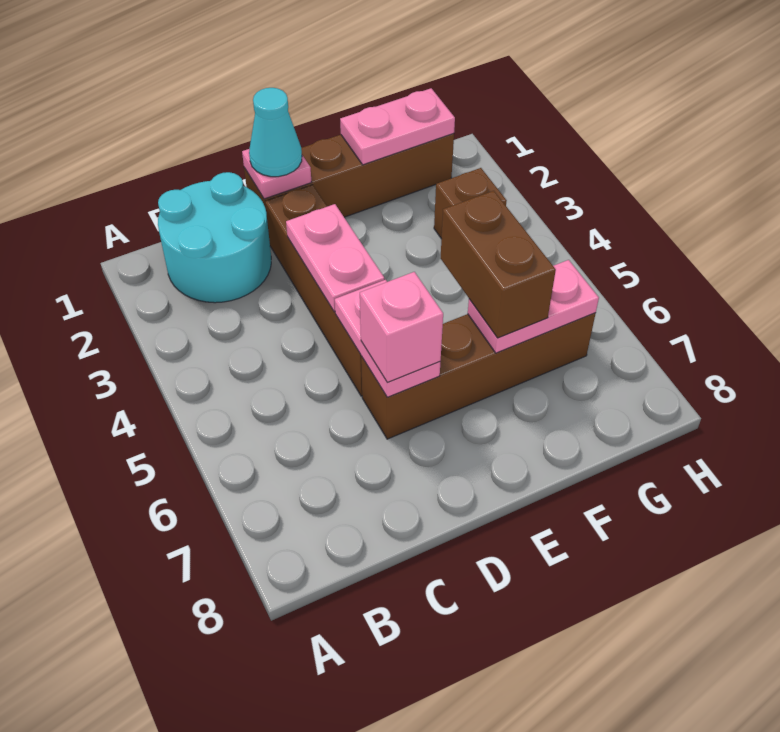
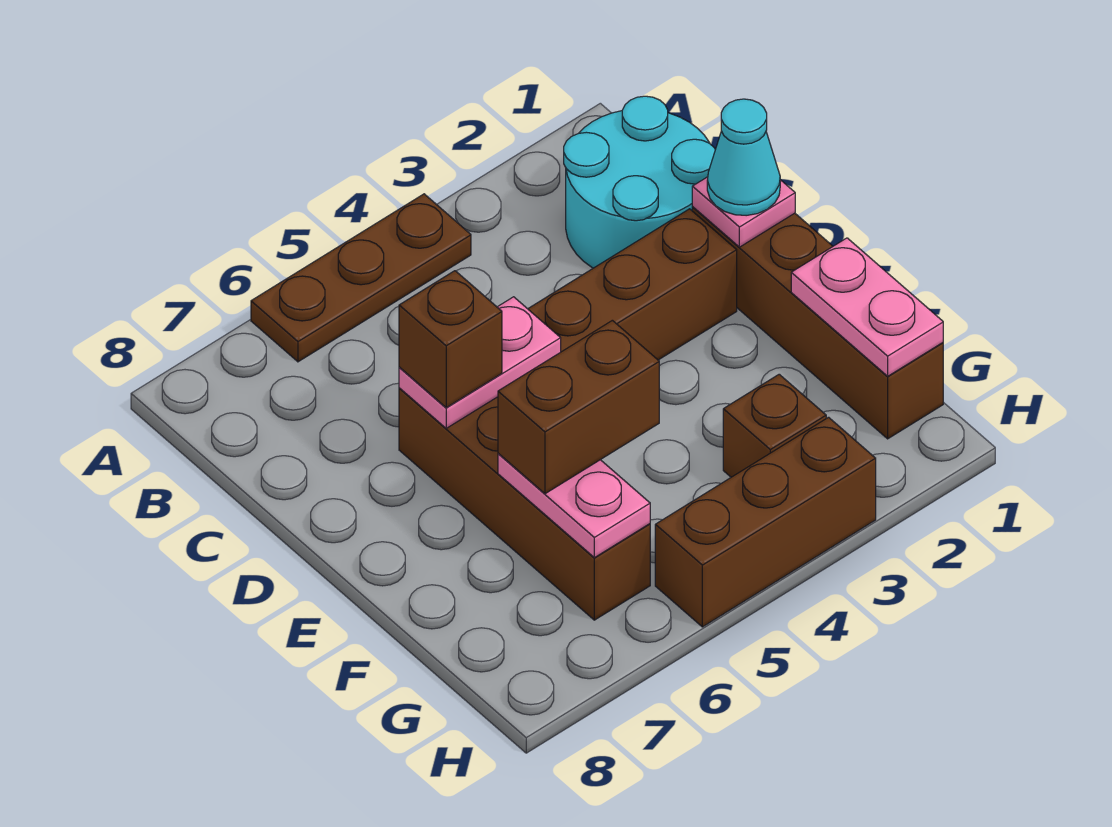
none -> brown 1x3 plate [251,194,471,362]
pink 1x2 plate [286,204,384,312] -> none
pink 1x1 brick [360,272,443,382] -> brown 1x1 brick [399,271,502,407]
none -> brown 1x3 brick [655,417,876,627]

